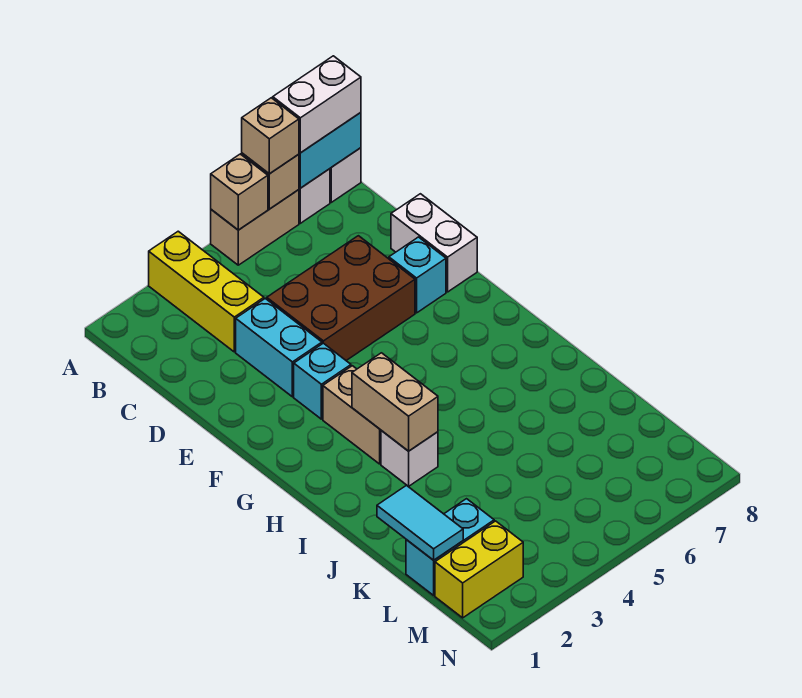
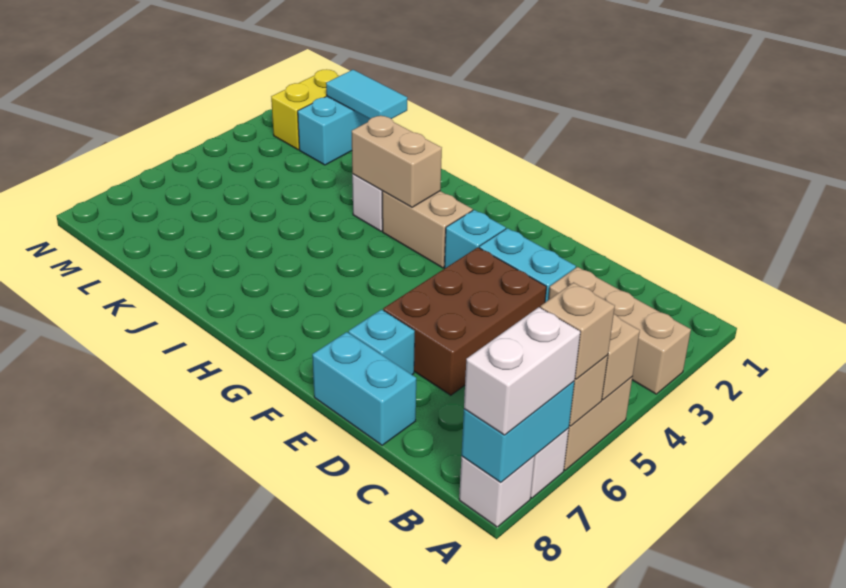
yellow 1x3 brick [149,231,264,352] -> tan 1x3 brick [548,267,691,394]
white 1x2 brick [391,194,477,292] -> cyan 1x2 brick [312,332,416,445]

